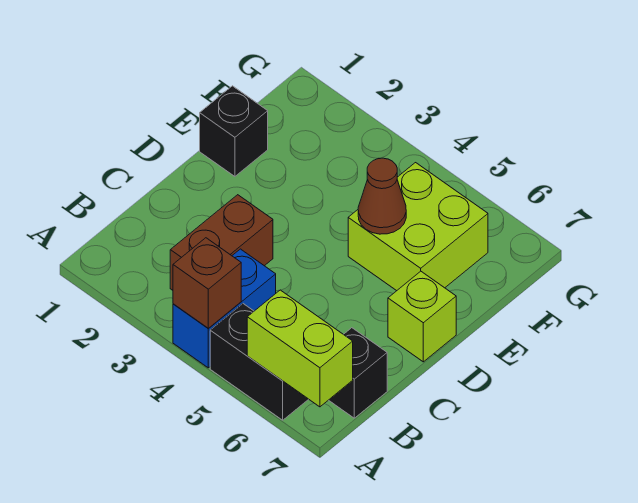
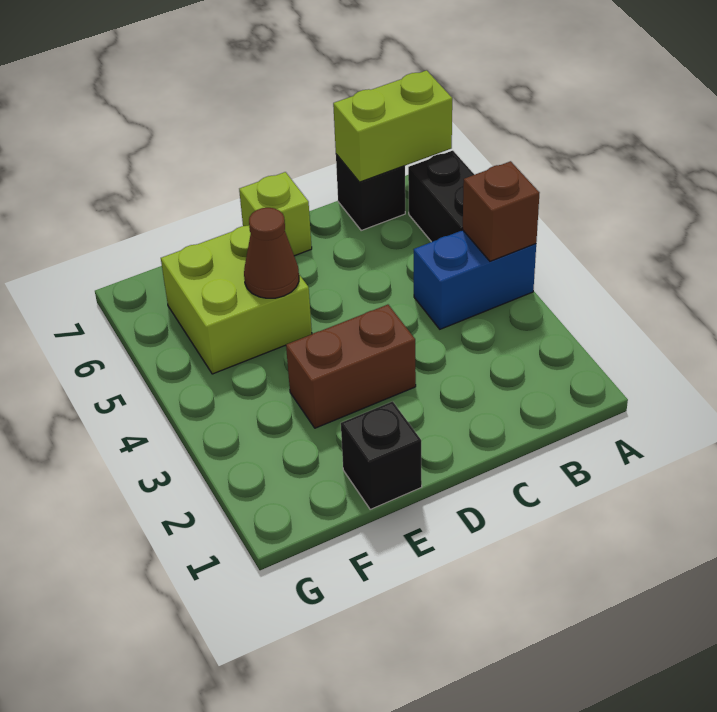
lime 1x2 brick [247,290,353,407] -> lime 1x2 brick turned to [333,70,452,182]
brown 1x2 brick [170,195,273,290] -> brown 1x2 brick moved to [286,305,416,428]

